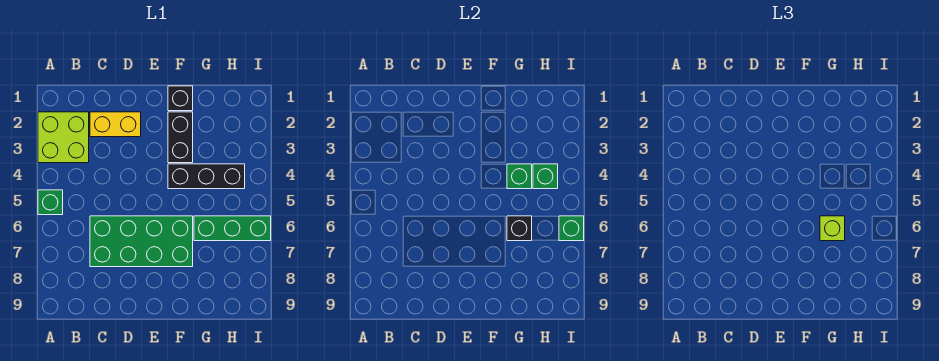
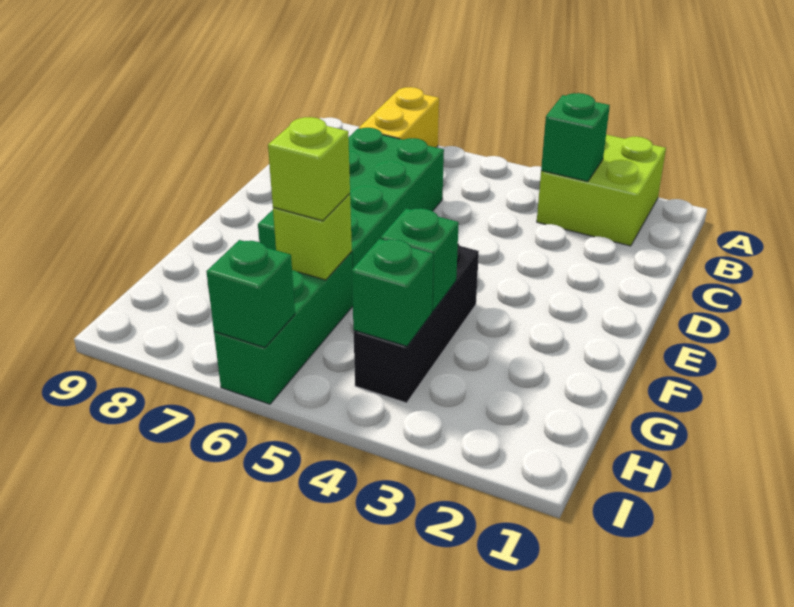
green 1x1 brick [38,190,63,215] -> green 1x1 brick moved to [541,93,610,182]
yellow 1x2 brick [90,112,141,137] -> yellow 1x2 brick moved to [359,87,439,147]
black 1x1 brick [168,86,193,111] -> none
black 1x2 brick [168,112,193,163] -> none
black 1x1 brick [507,216,532,241] -> lime 1x1 brick [273,194,352,280]

